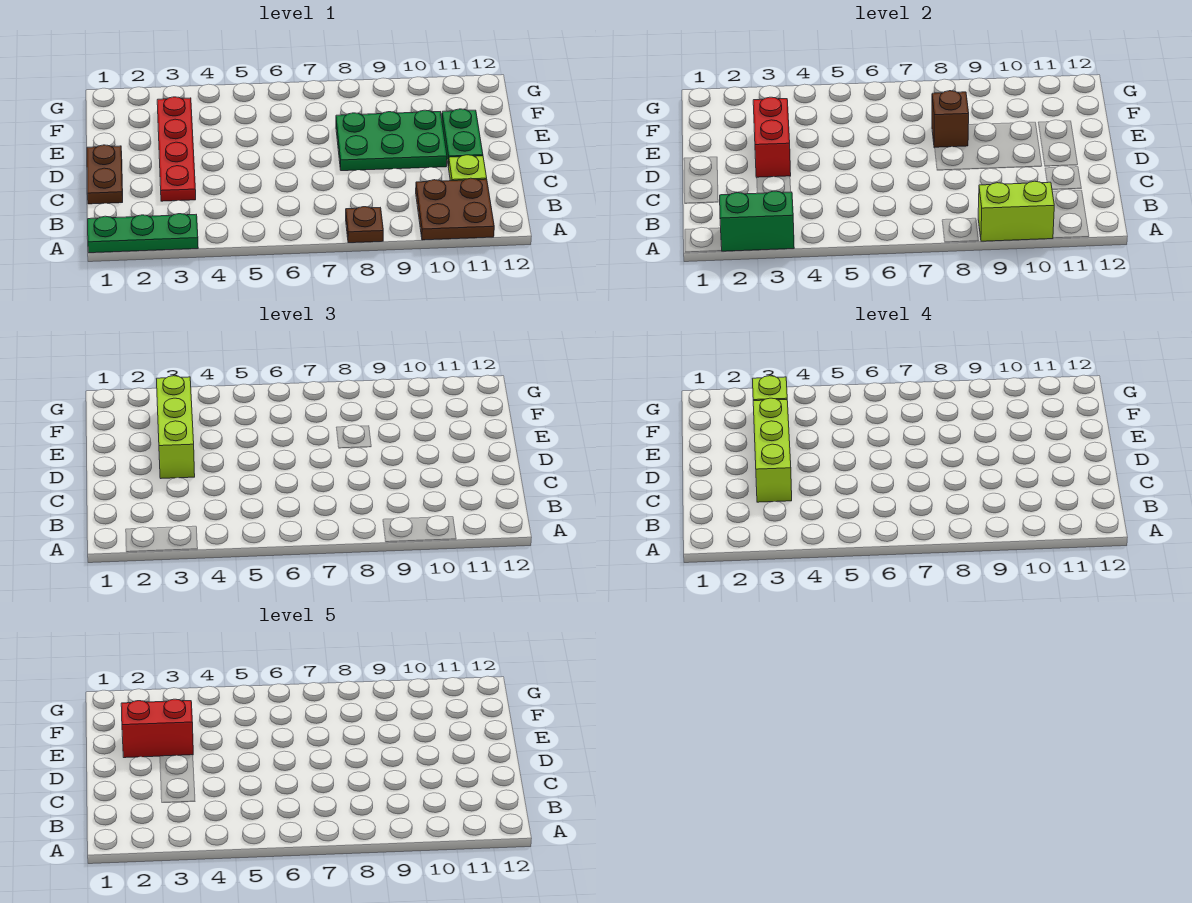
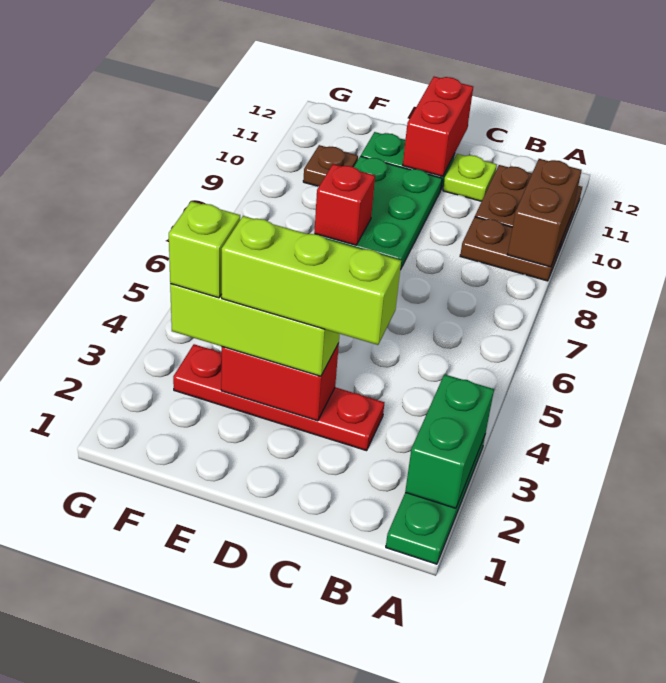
brown 1x1 plate [346,207,383,243] -> brown 1x1 plate moved to [303,145,358,186]
lime 1x2 brick [978,181,1054,241] -> brown 1x2 brick [507,159,582,267]
brown 1x2 plate [87,145,123,204] -> brown 1x2 plate moved to [460,217,561,281]
red 1x2 brick [121,699,193,758] -> red 1x2 brick moved to [403,77,473,176]
brown 1x1 brick [932,91,969,148] -> red 1x1 brick [314,164,375,245]

